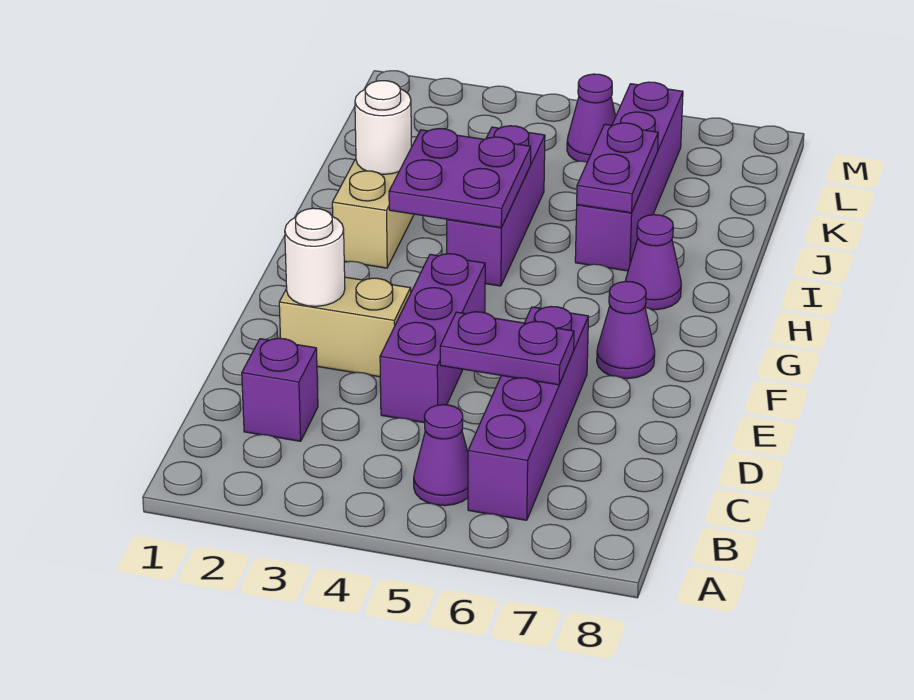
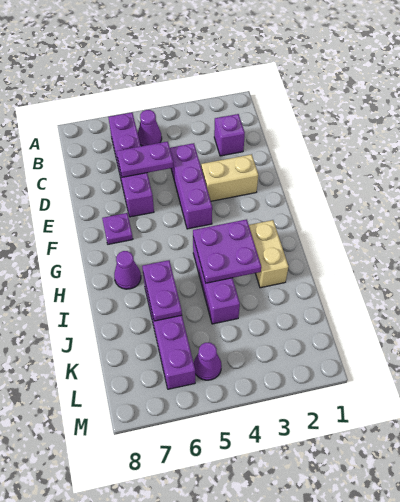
white 1x1 round brick [285,208,345,306] -> none
purple 1x1 cone [597,281,655,379] -> purple 1x1 plate [102,213,133,244]
white 1x1 round brick [355,81,411,174] -> none

